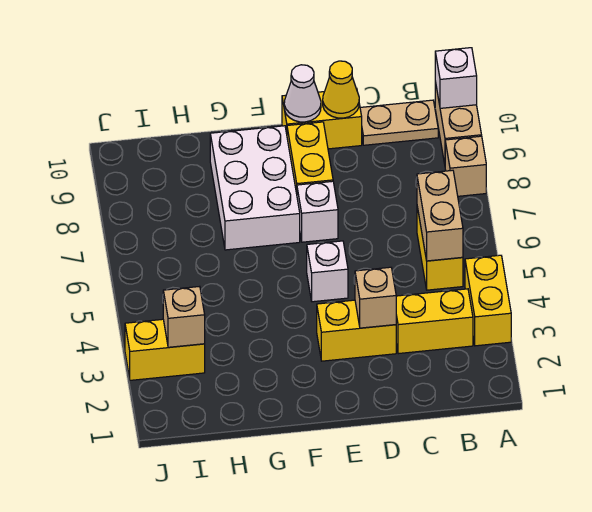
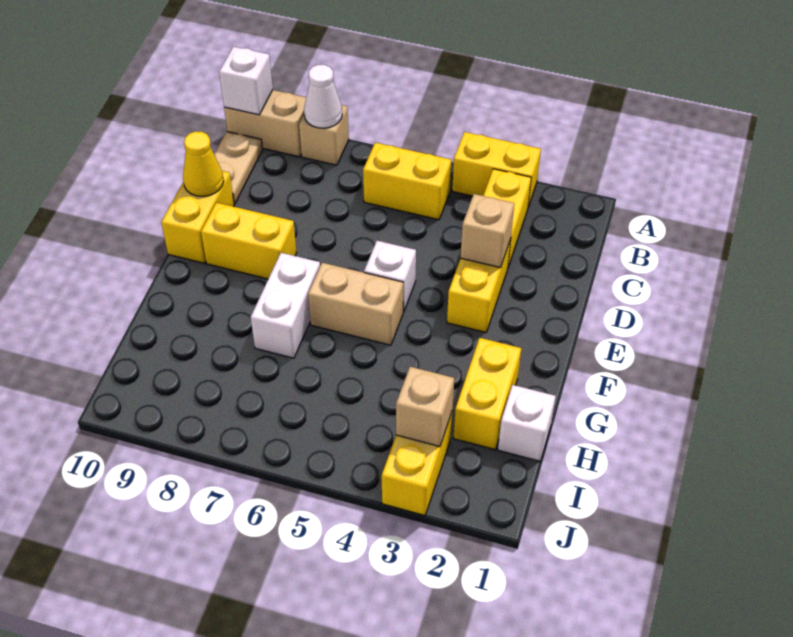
tan 1x2 brick [417,170,463,261] -> tan 1x2 brick moved to [308,263,403,345]
white 1x1 brick [297,181,338,242] -> white 1x1 brick moved to [498,385,556,461]
white 1x1 cone [284,65,321,122] -> white 1x1 cone moved to [304,65,342,128]
white 2x3 brick [210,126,300,250] -> white 1x2 brick [251,253,320,358]
none -> yellow 1x2 brick [453,338,521,450]

